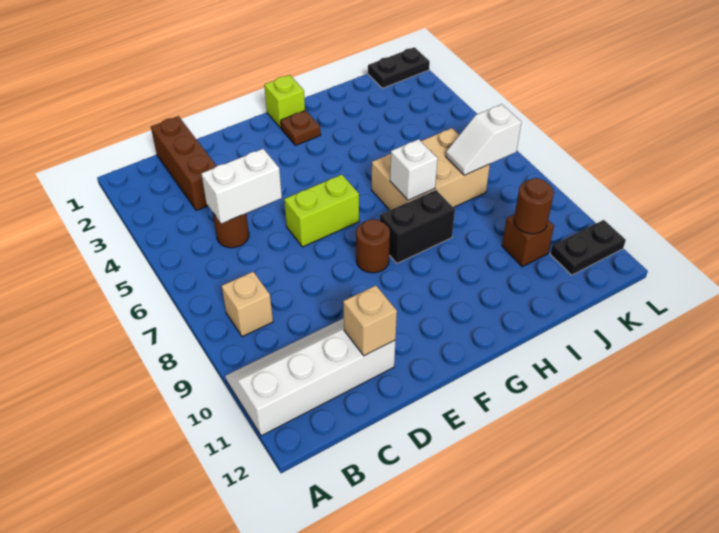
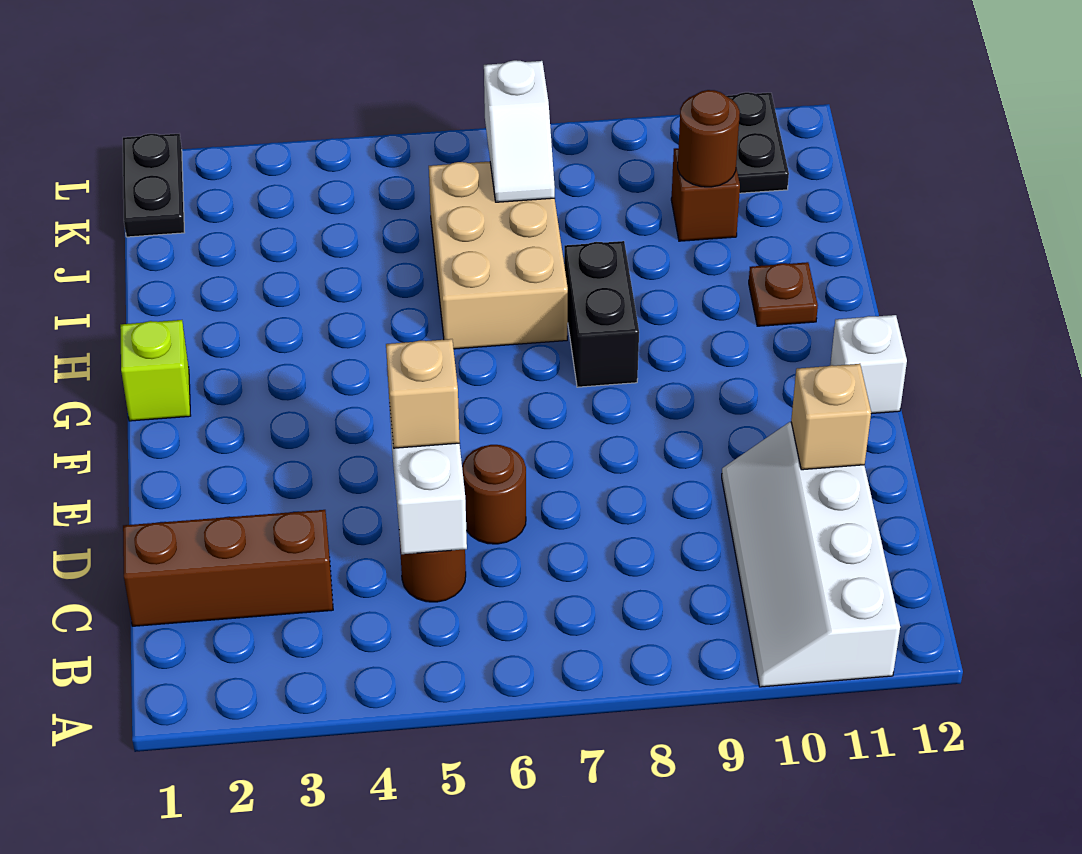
tan 1x1 brick [222,272,273,337] -> tan 1x1 brick moved to [386,339,460,448]
lime 1x2 brick [284,175,359,247] -> none
brown 1x1 round brick [356,219,390,273] -> brown 1x1 round brick moved to [462,445,526,544]
brown 1x1 plate [281,110,321,145] -> brown 1x1 plate moved to [749,262,818,326]
white 1x1 brick [390,139,438,200] -> white 1x1 brick moved to [830,315,907,414]

